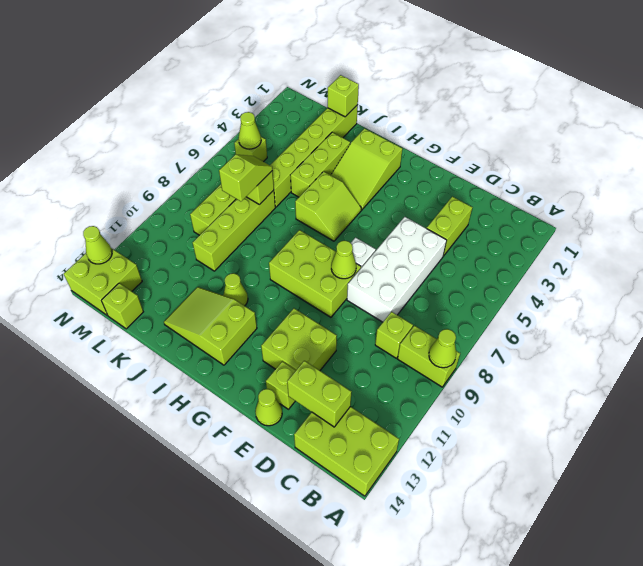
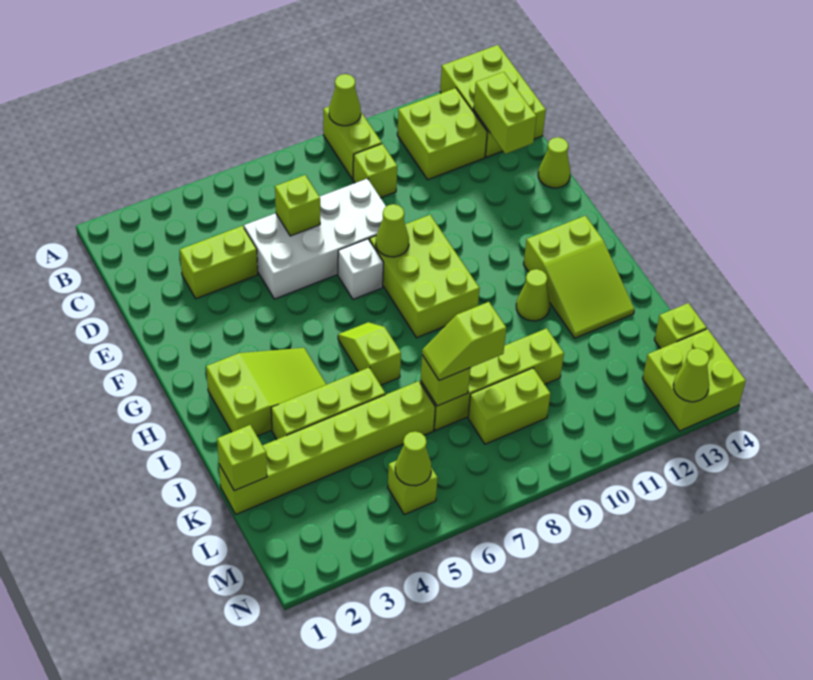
lime 2x2 brick [261,308,337,370] -> lime 2x2 brick moved to [397,88,487,180]
lime 1x1 brick [266,361,296,409] -> lime 1x1 brick moved to [275,175,320,236]
lime 2x2 slope [295,171,361,241] -> lime 1x2 slope [338,322,401,385]

